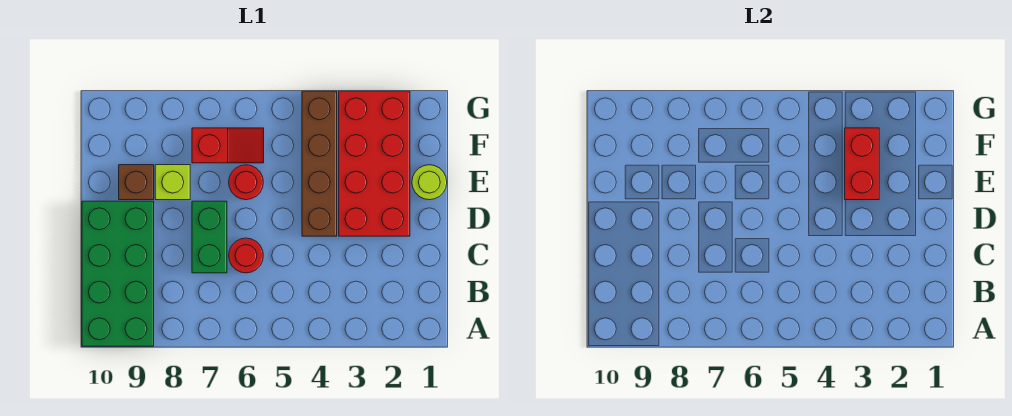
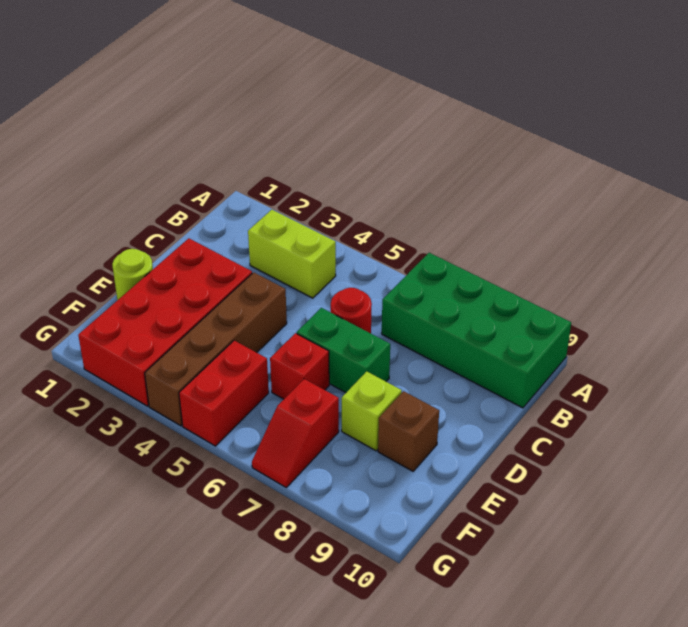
green 2x4 brick [82,201,154,346] -> green 2x4 brick turned to [382,253,571,408]
none -> lime 1x2 brick [248,210,336,298]
green 1x2 brick [192,201,227,273] -> green 1x2 brick turned to [297,308,390,393]
red 1x2 brick [845,128,879,200] -> red 1x2 brick moved to [179,340,269,446]
red 1x1 round brick [229,165,263,200] -> red 1x1 brick [270,333,329,399]
red 1x2 slope [192,128,264,163] -> red 1x2 slope turned to [252,379,339,487]

